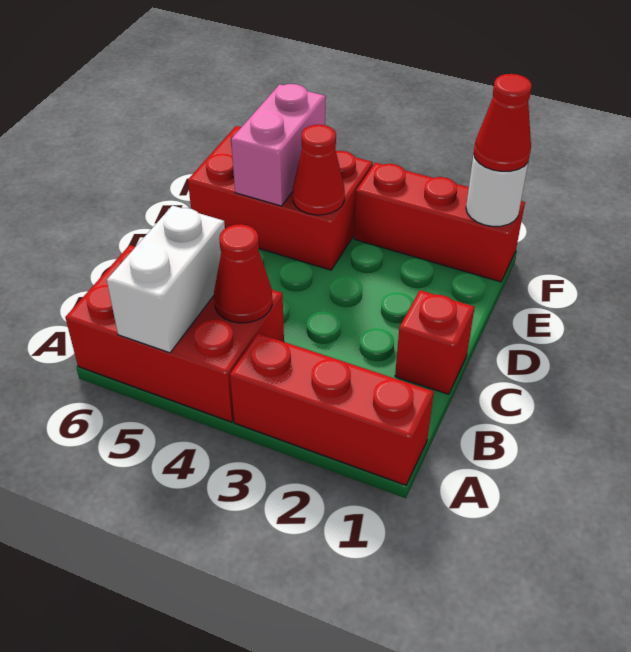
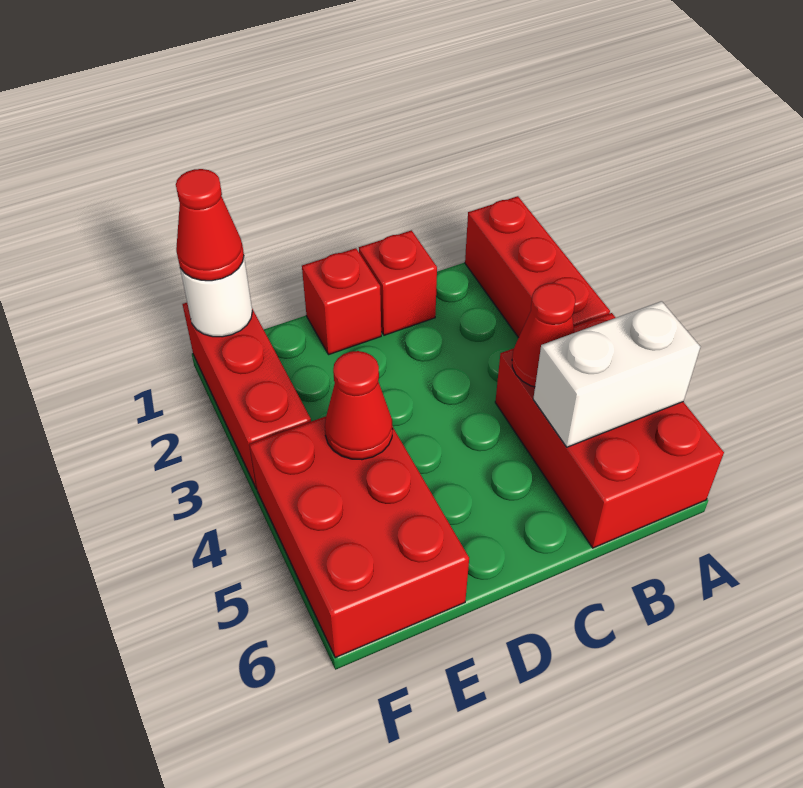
none -> red 1x1 brick [302,248,381,355]
pink 1x2 brick [231,84,326,206] -> none

